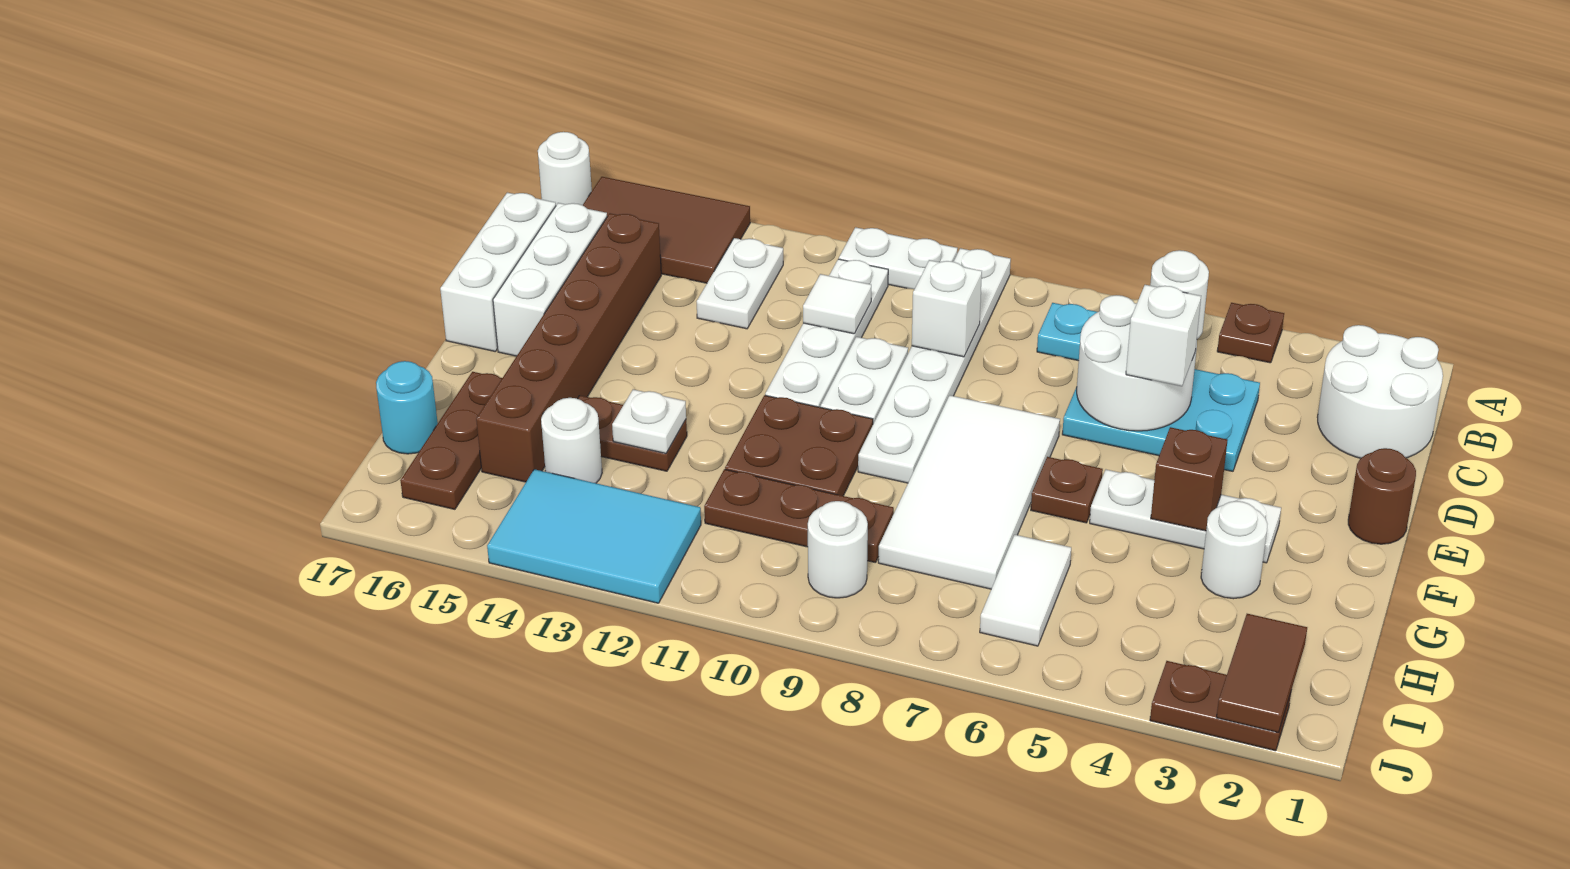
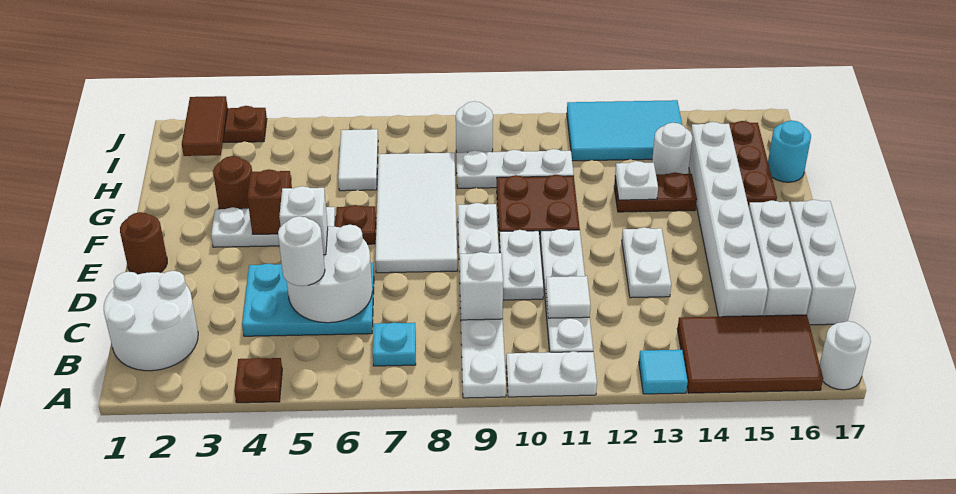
none -> cyan 1x1 tile [639,350,688,394]
white 1x2 plate [697,238,783,329] -> white 1x2 plate moved to [622,227,671,298]
brown 1x6 brick [476,213,661,482] -> white 1x6 brick [689,122,768,317]
white 1x1 round brick [1201,501,1267,599] -> brown 1x1 round brick [213,156,252,209]
brown 1x3 plate [704,469,894,563] -> white 1x3 plate [456,149,574,188]

